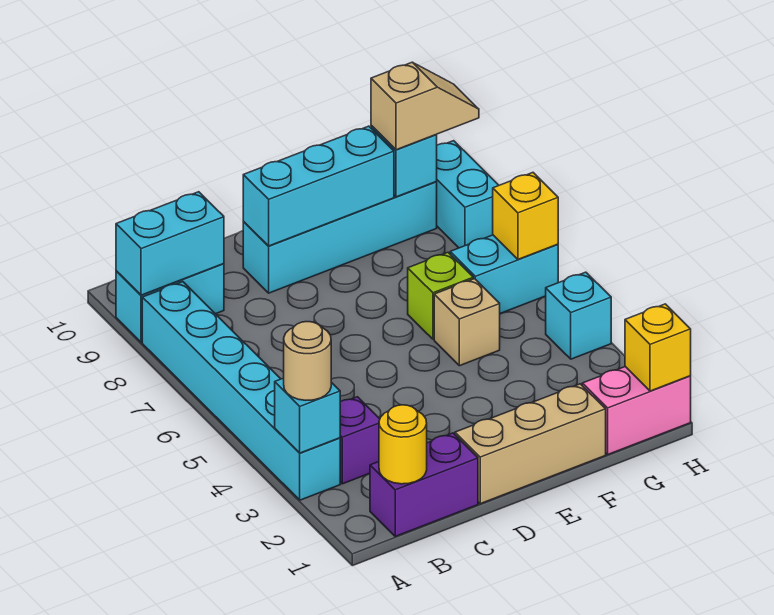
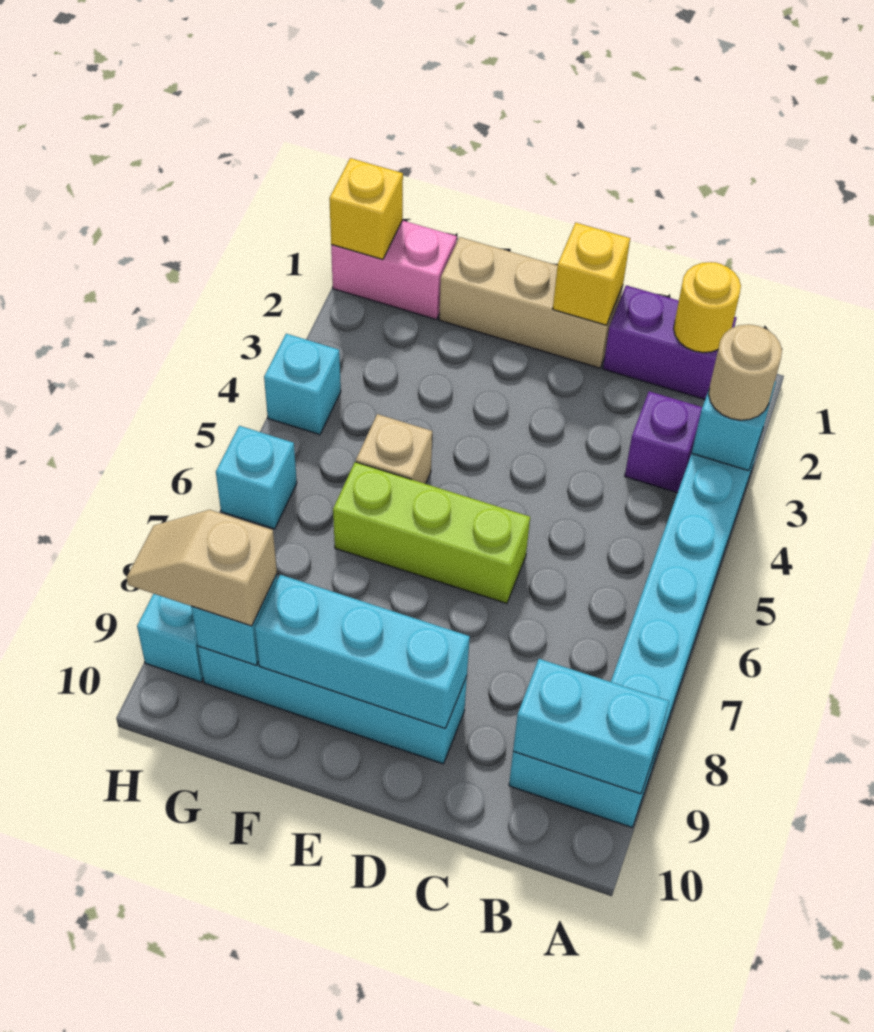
lime 1x1 brick [408,252,473,339] -> lime 1x3 brick [333,462,530,604]
cyan 1x2 brick [450,235,558,313] -> cyan 1x1 brick [216,426,297,529]
yellow 1x1 brick [493,173,558,259] -> yellow 1x1 brick moved to [553,223,630,325]

